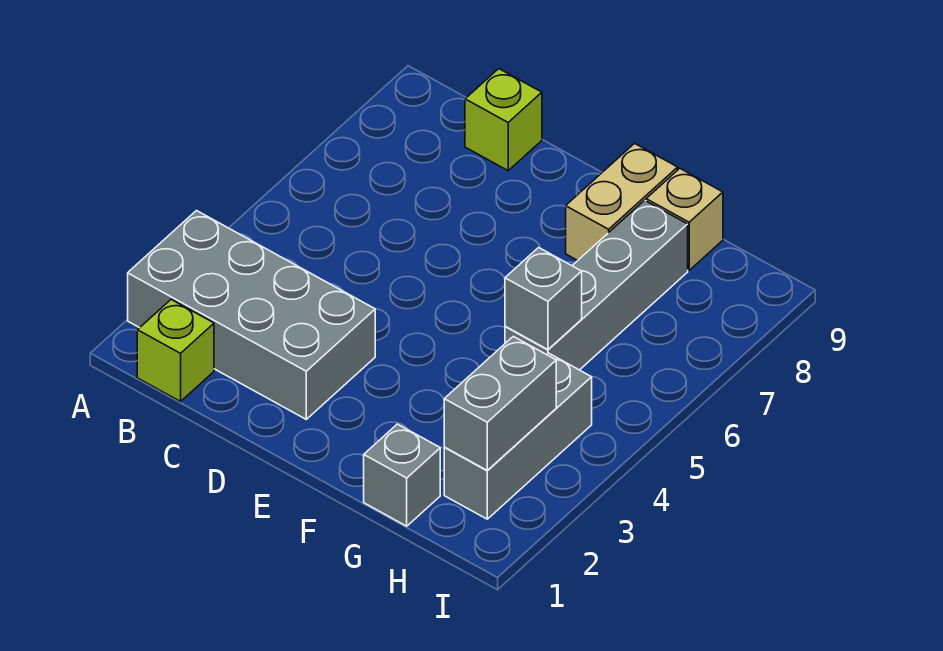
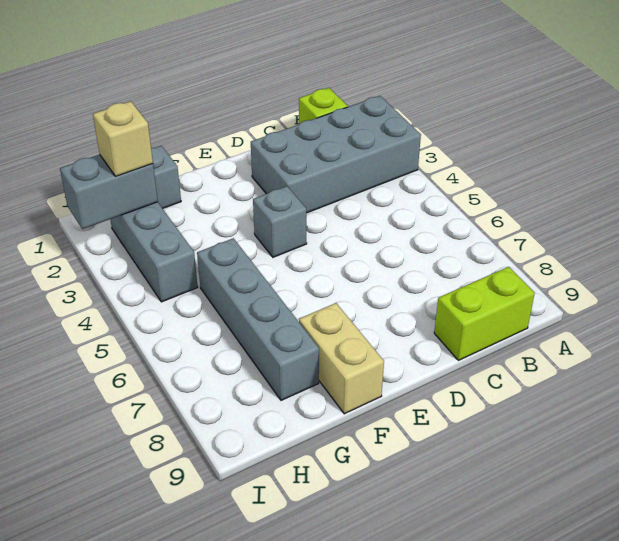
lime 1x1 brick [465,69,542,171] -> lime 1x2 brick [434,267,535,360]
grey 1x1 brick [505,248,582,350] -> grey 1x1 brick moved to [253,186,307,257]
tan 1x1 brick [646,168,723,270] -> tan 1x1 brick moved to [93,101,153,176]
grey 1x2 brick [444,336,556,471] -> grey 1x2 brick turned to [60,155,158,229]

